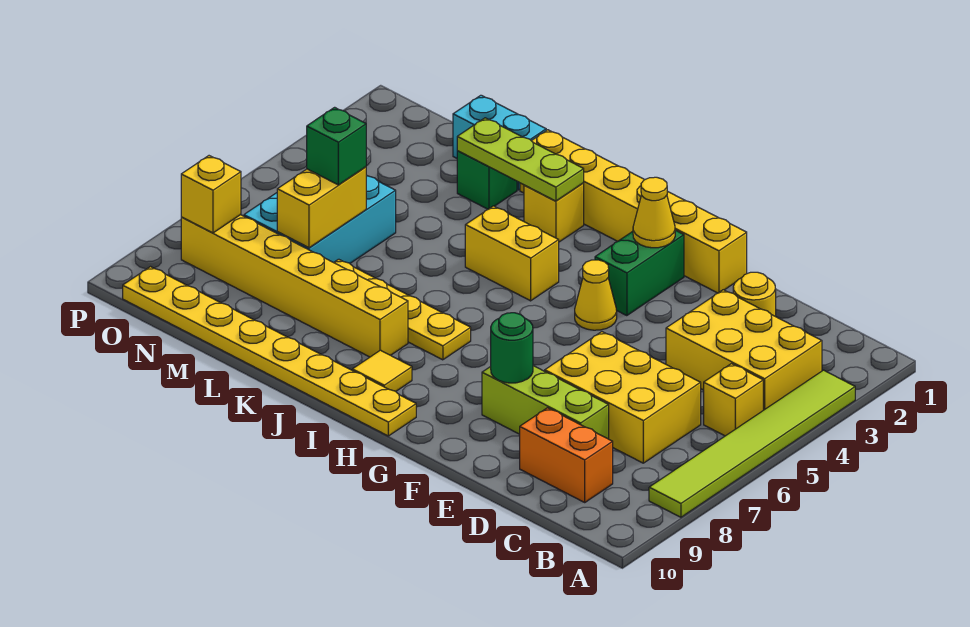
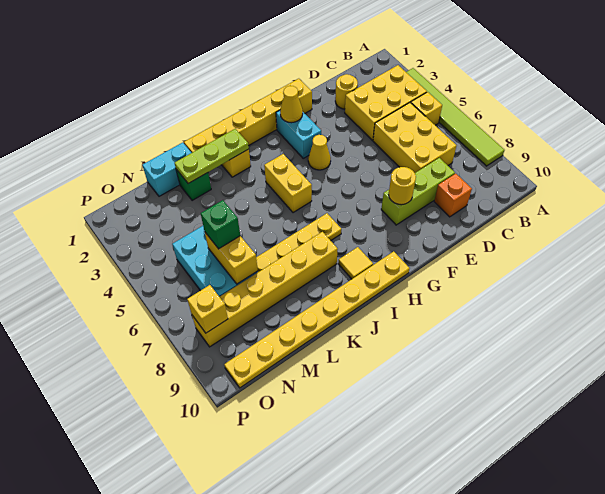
yellow 2x3 brick [545,332,701,463] -> yellow 2x3 brick turned to [373,103,456,173]
orange 1x2 brick [520,408,613,502] -> orange 1x1 brick [434,174,472,217]
green 1x1 round brick [491,313,533,383] -> yellow 1x1 round brick [389,167,416,205]
green 1x2 brick [595,230,684,316] -> cyan 1x2 brick [276,110,321,158]
yellow 1x2 brick [465,206,559,301] -> yellow 1x2 brick turned to [264,154,312,213]

